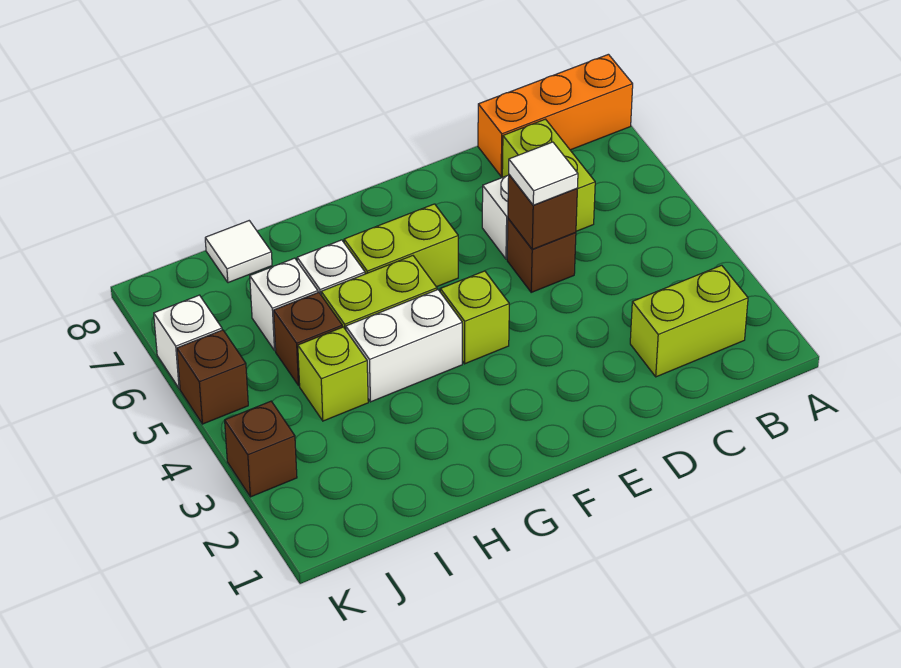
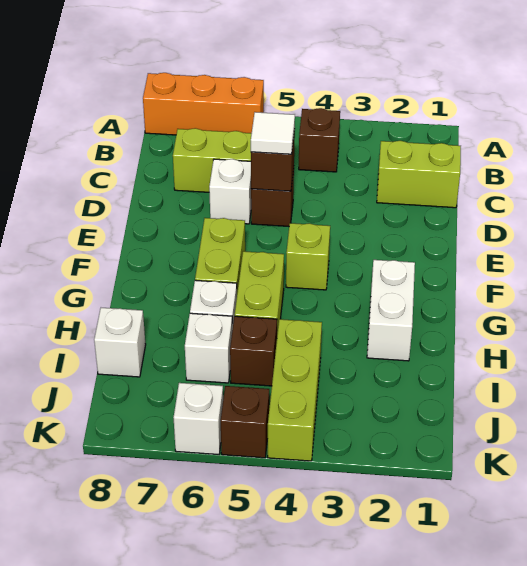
orange 1x3 brick [478,54,633,177] -> orange 1x3 brick turned to [143,73,264,135]
lime 1x2 brick [630,265,748,377] -> lime 1x2 brick turned to [377,141,461,208]
white 1x2 brick [346,290,462,402] -> white 1x2 brick moved to [367,260,415,361]
lime 1x1 brick [298,327,368,421] -> lime 1x3 brick [268,319,322,461]
white 1x1 tile [205,221,272,283] -> white 1x1 brick [94,308,146,377]
brown 1x1 brick [225,401,297,497] -> brown 1x1 brick moved to [299,108,340,172]

